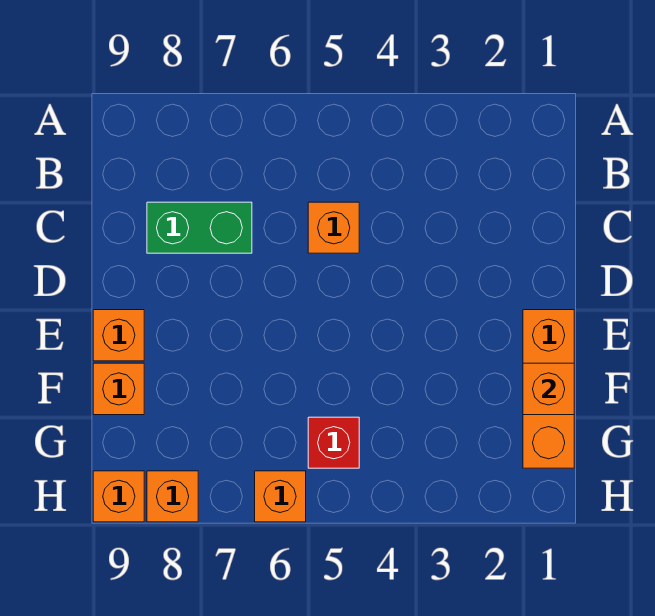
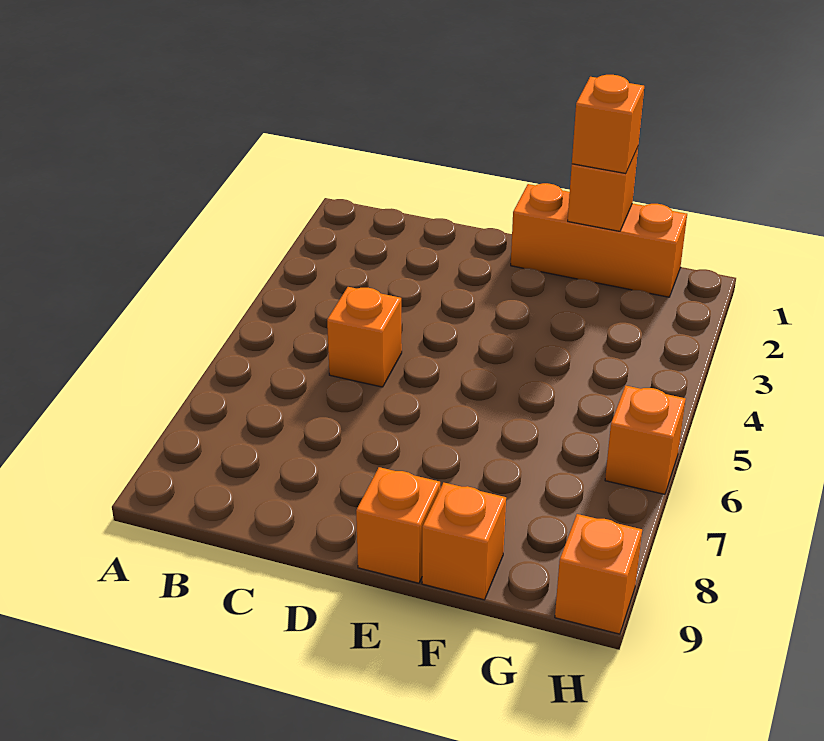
green 1x2 brick [147,202,252,253] -> none
red 1x1 brick [308,417,359,468] -> none
orange 1x1 brick [147,471,198,522] -> orange 1x1 brick moved to [572,75,644,174]

